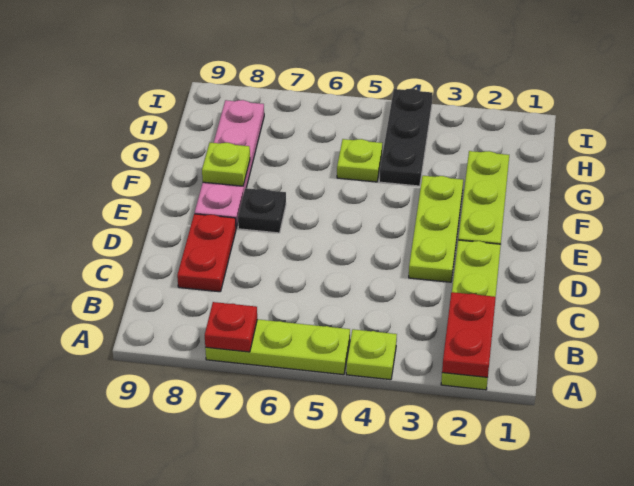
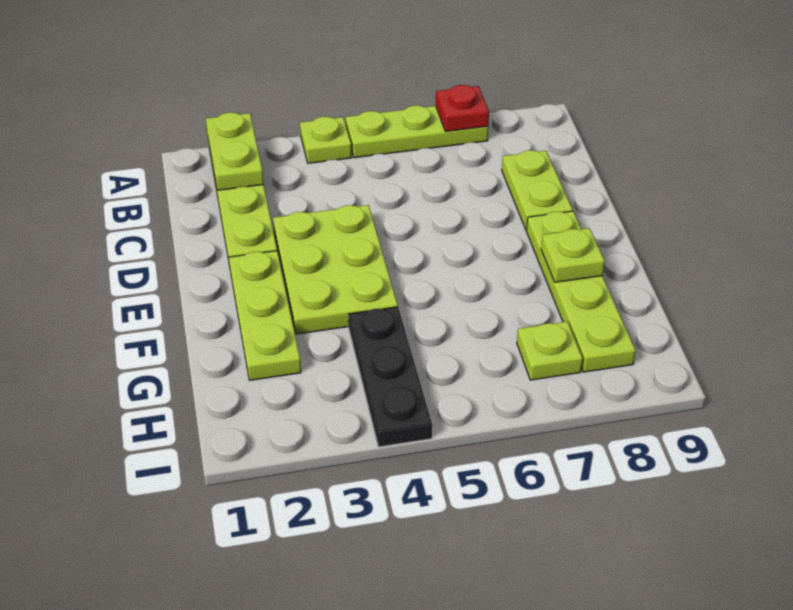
red 1x2 plate [442,292,496,378] -> lime 1x2 plate [206,113,264,190]
red 1x2 plate [177,214,236,292] -> lime 1x2 plate [502,150,573,230]
lime 1x3 plate [409,176,463,282] -> lime 2x3 plate [273,205,398,334]
black 1x1 plate [238,188,286,233] -> none
pink 1x4 plate [195,100,264,228] -> lime 1x4 plate [526,211,636,372]
lime 1x1 plate [337,139,382,182] -> lime 1x1 plate moved to [517,321,583,380]

